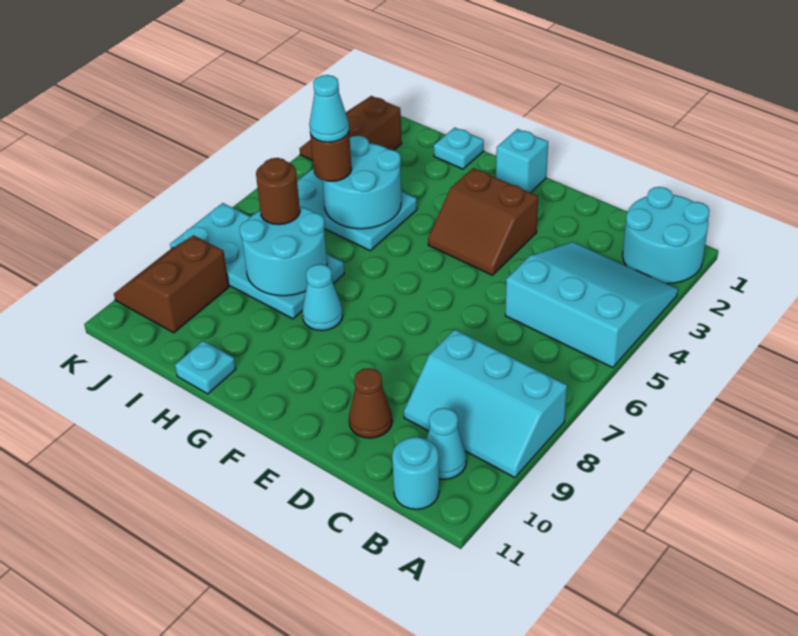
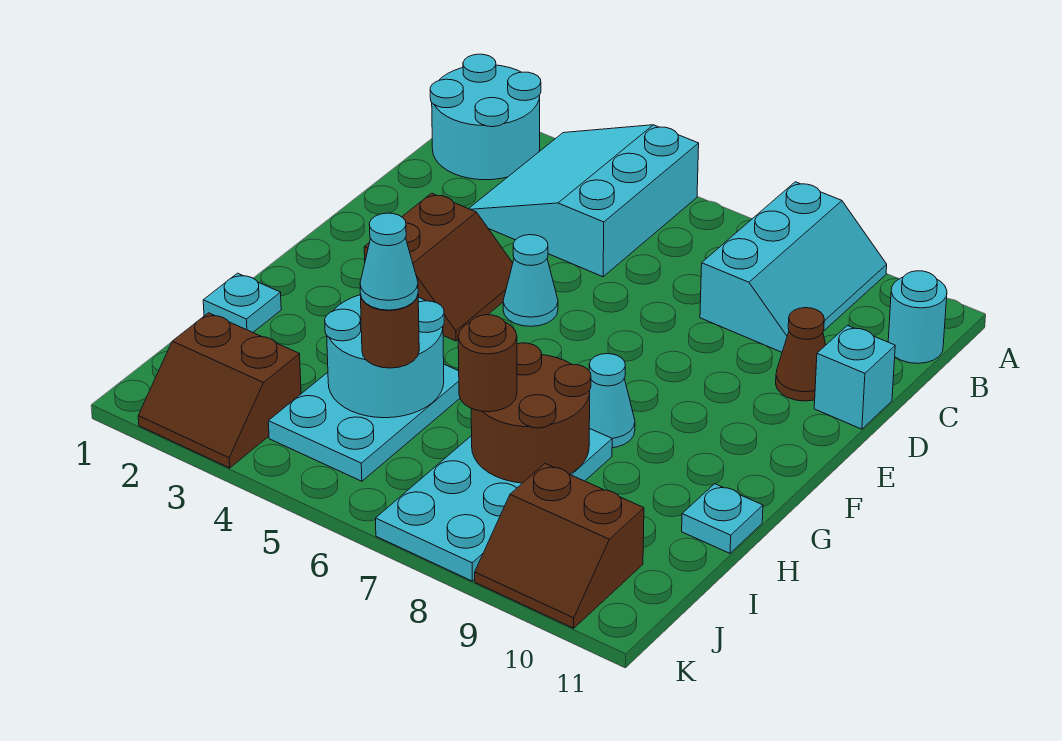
cyan 1x1 cone [426,408,466,479] -> cyan 1x1 cone moved to [503,235,558,326]
cyan 1x1 brick [496,129,548,193] -> cyan 1x1 brick moved to [814,326,895,429]
cyan 2x2 round brick [240,206,327,296] -> brown 2x2 round brick [471,343,591,483]

